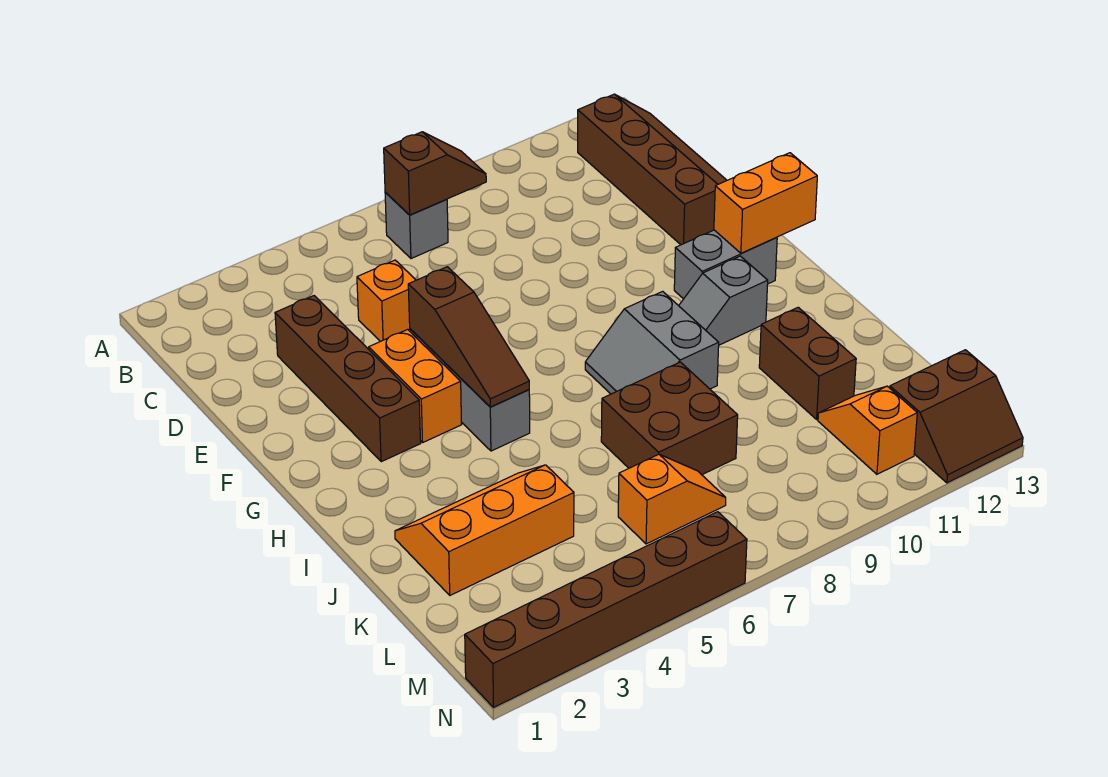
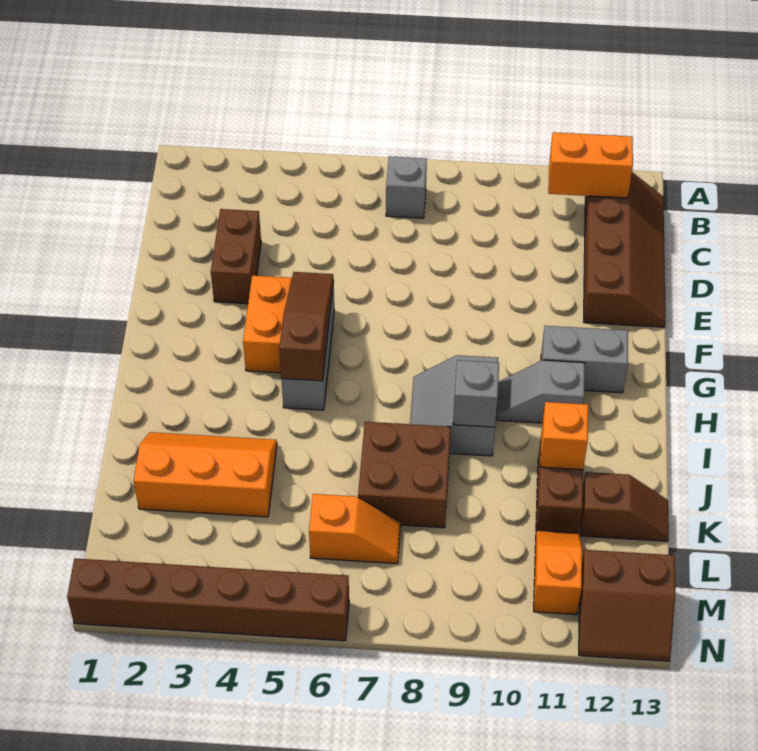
brown 1x2 slope [384,132,486,215] -> brown 1x2 slope moved to [580,472,669,541]
brown 1x4 brick [275,296,421,462] -> brown 1x2 brick [211,209,261,304]
orange 1x1 brick [357,260,416,342] -> orange 1x1 brick moved to [540,402,588,470]
brown 1x3 slope [408,267,529,407] -> brown 1x3 slope turned to [279,272,334,381]
orange 1x2 brick [714,153,817,253] -> orange 1x2 brick moved to [548,132,633,198]
none -> grey 1x1 brick [453,360,499,427]

